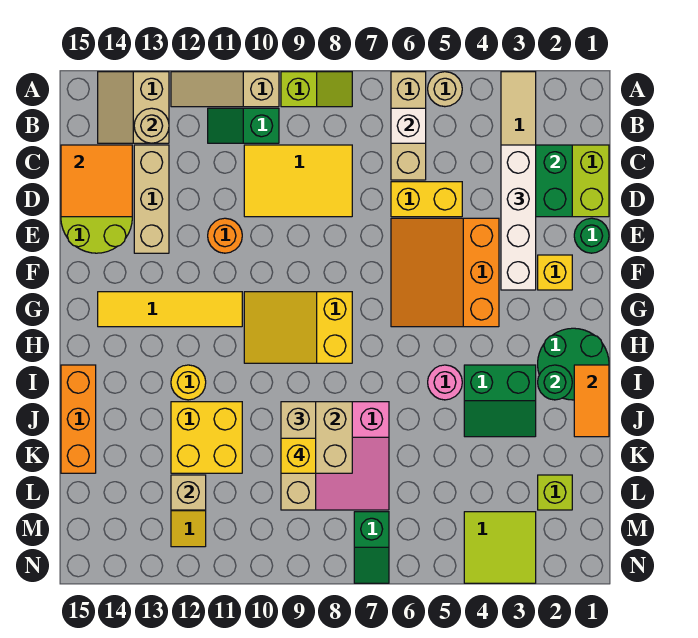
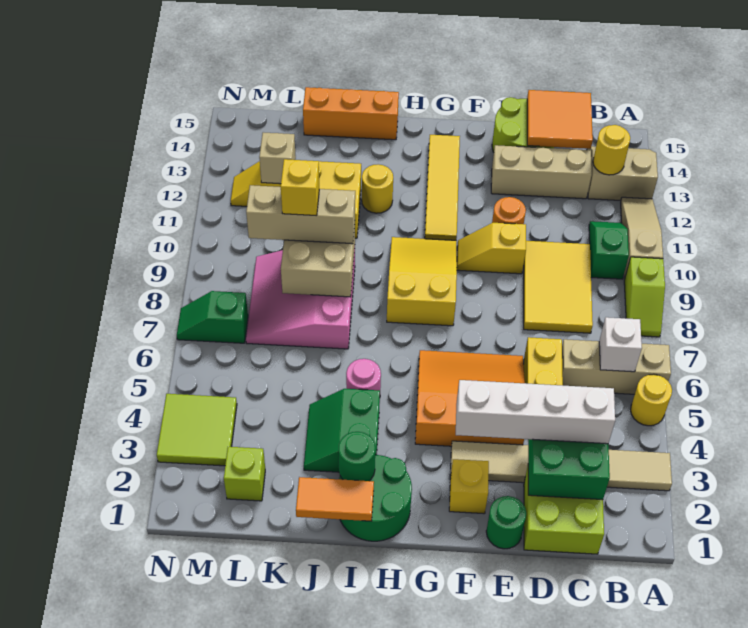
tan 1x1 round brick [428,72,462,107] -> yellow 1x1 round brick [631,374,672,426]
tan 1x1 round brick [134,108,169,143] -> yellow 1x1 round brick [593,125,630,175]
none -> yellow 1x2 slope [457,223,526,274]

